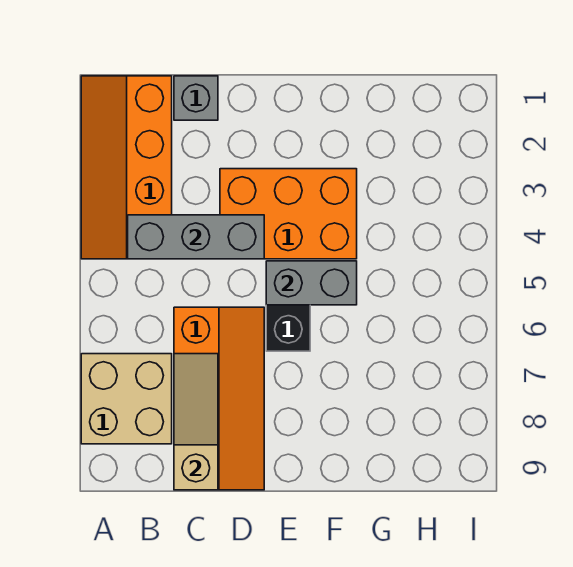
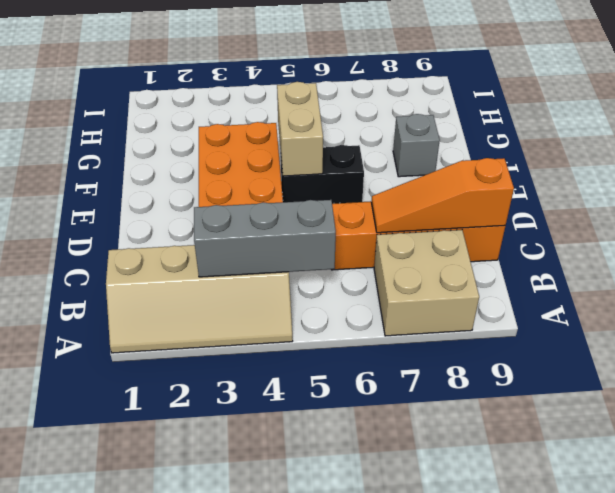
orange 2x4 slope [81,76,172,259] -> tan 2x4 slope [106,245,293,353]
grey 1x3 brick [128,215,264,259] -> grey 1x3 brick turned to [194,200,336,277]
grey 1x1 brick [174,76,218,120] -> grey 1x1 brick moved to [393,114,440,177]
tan 1x3 slope [174,354,218,490] -> orange 1x3 slope [371,158,514,233]
grey 1x2 brick [266,261,357,305] -> tan 1x2 brick [277,82,323,176]

